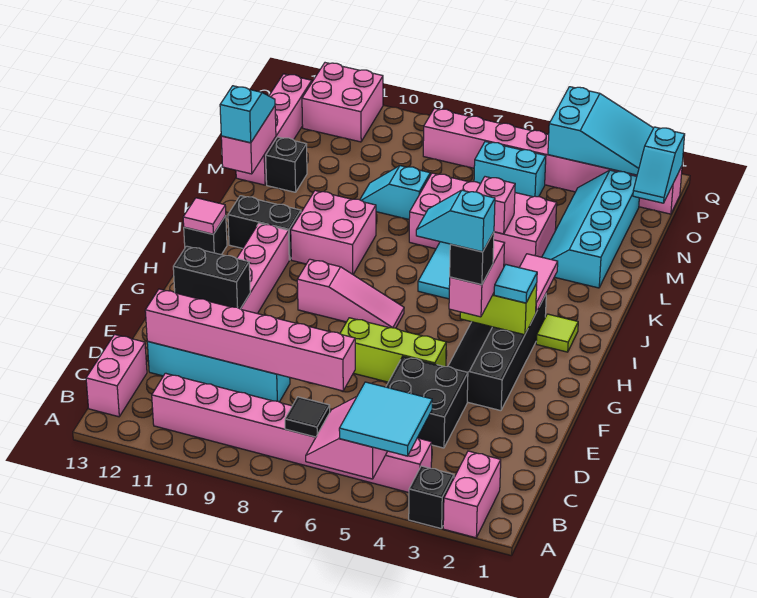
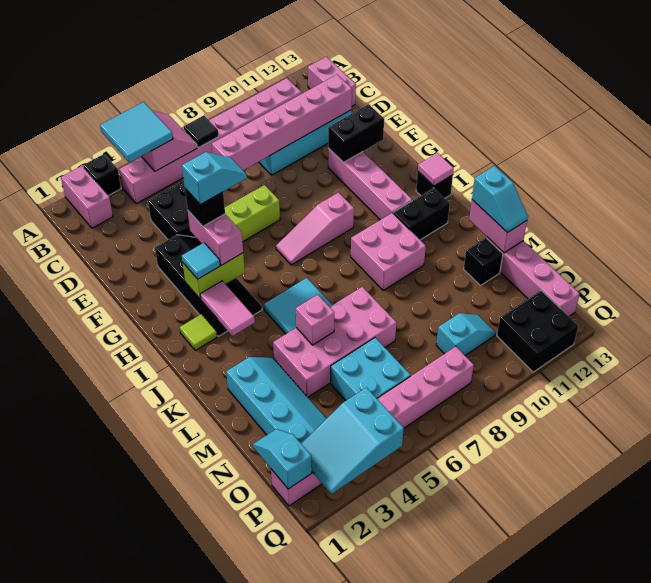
cyan 1x2 slope [360,166,430,219] -> cyan 1x2 slope moved to [436,313,495,355]
cyan 1x2 brick [474,142,546,197] -> cyan 2x2 brick [331,338,410,401]
pink 2x2 brick [302,63,383,142] -> black 2x2 brick [497,290,578,372]

